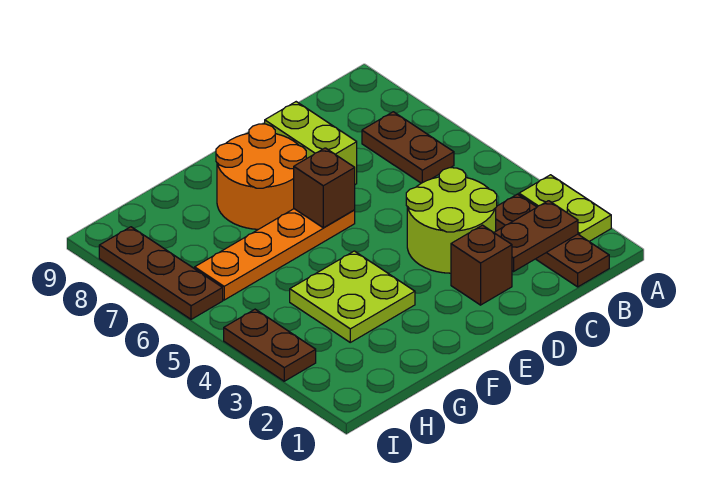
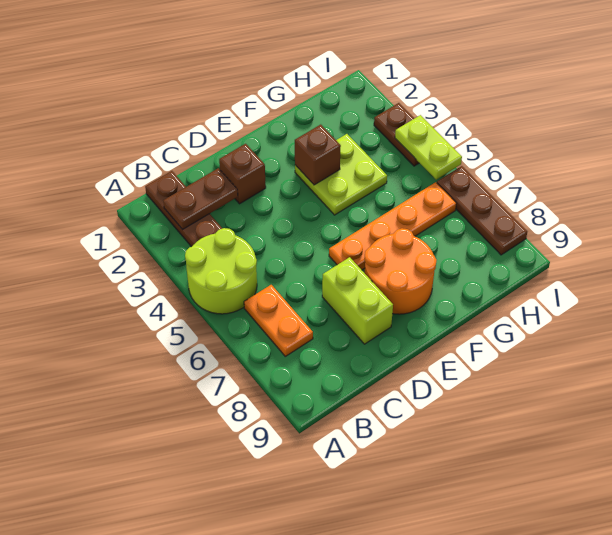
lime 1x2 plate [519,175,611,241] -> lime 1x2 plate moved to [395,115,462,180]
brown 1x2 plate [362,112,454,183] -> orange 1x2 plate [244,285,313,356]
lime 2x2 round brick [406,168,497,273] -> lime 2x2 round brick moved to [185,228,257,314]
brown 1x1 brick [294,148,355,228] -> brown 1x1 brick moved to [295,125,341,185]

